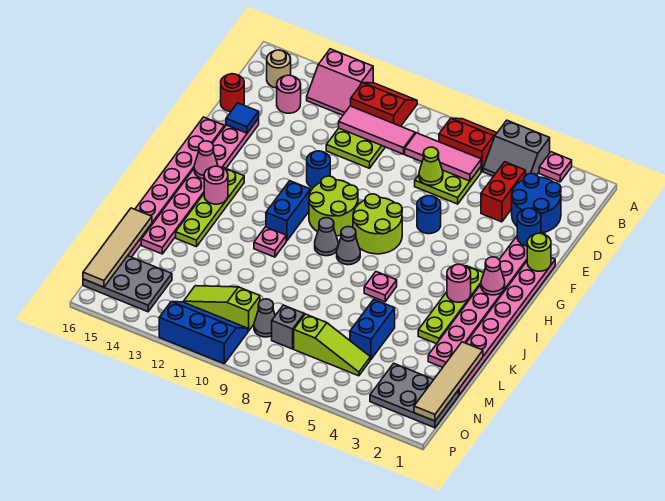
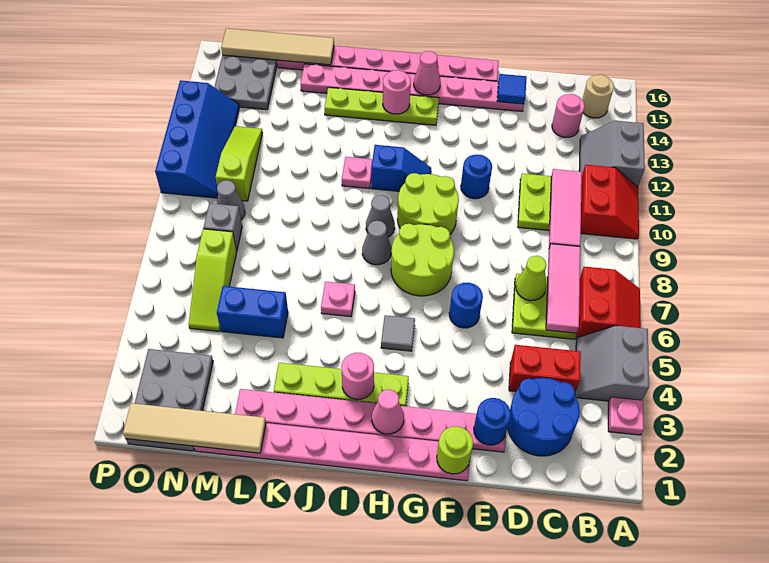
pink 2x2 slope [307,49,373,115] -> grey 2x2 slope [579,121,645,187]
red 1x1 round brick [221,74,244,112] -> none
none -> grey 1x1 tile [381,315,415,351]
blue 1x2 brick [266,181,311,241] -> blue 1x2 slope [371,145,431,191]
blue 2x3 slope [159,302,248,364] -> blue 2x4 slope [155,80,239,198]

